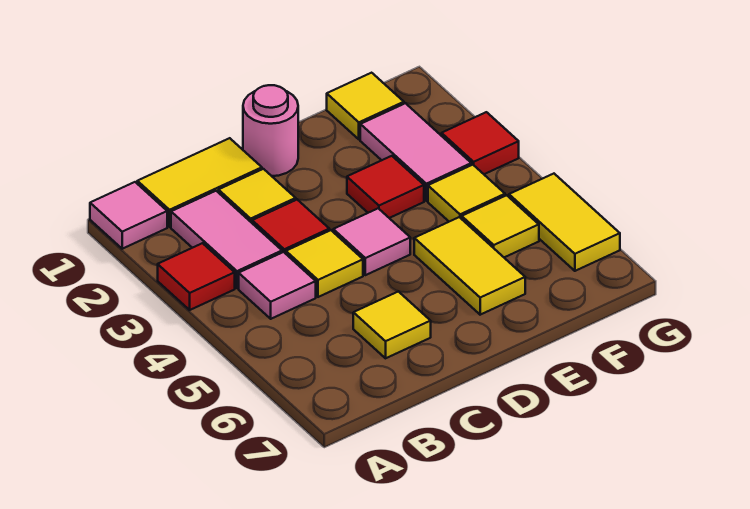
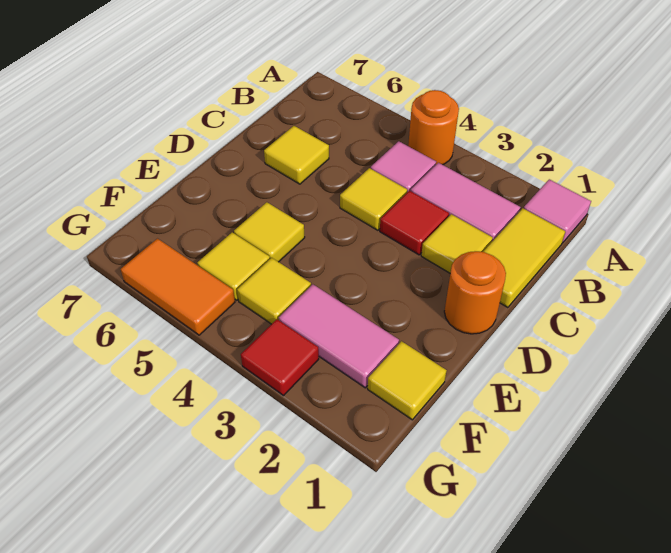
red 1x1 tile [158,243,235,310] -> none
none -> orange 1x1 round brick [408,90,459,165]
pink 1x1 round brick [243,85,298,176] -> orange 1x1 round brick [444,251,506,334]
pink 1x1 tile [333,208,410,275] -> none
red 1x1 tile [347,156,424,218] -> none
yellow 1x2 tile [414,217,525,315] -> yellow 1x1 tile [234,202,305,262]
yellow 1x2 tile [509,174,620,271] -> orange 1x2 tile [121,239,235,335]

